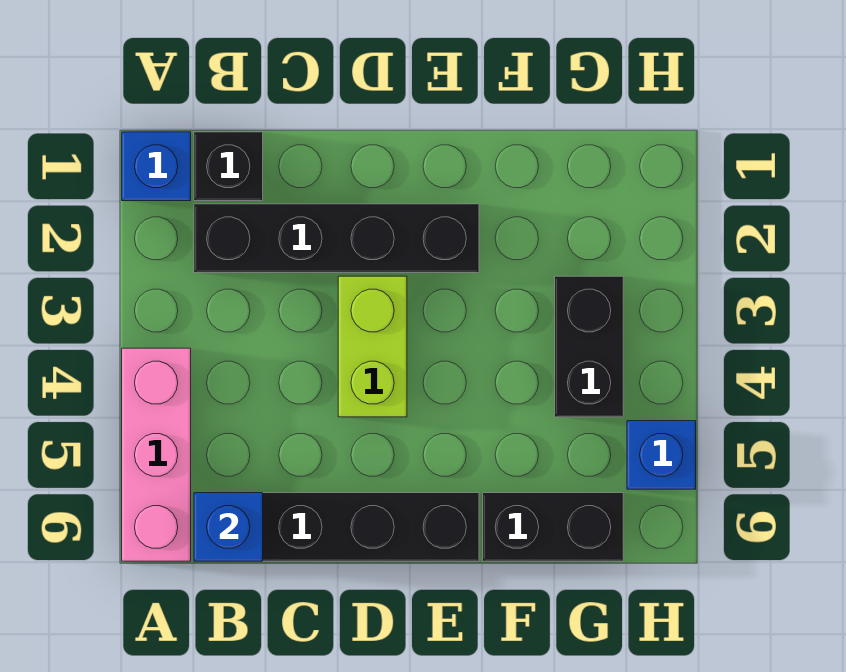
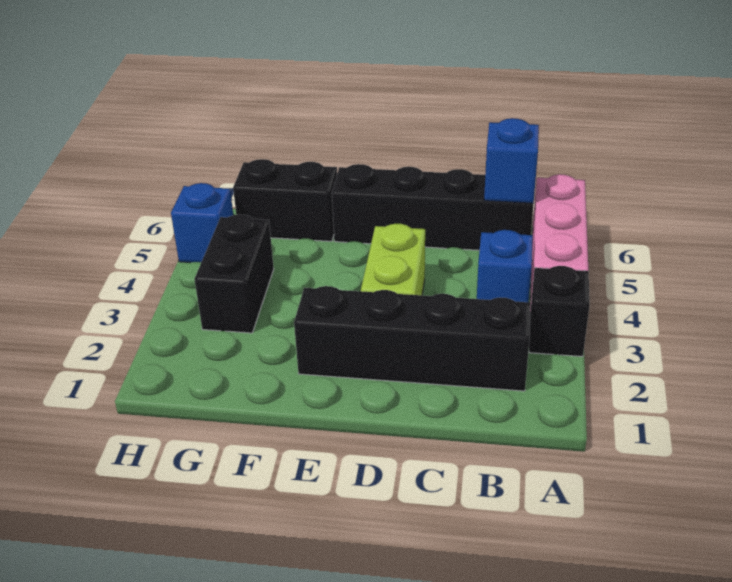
blue 1x1 brick [122,132,191,201] -> blue 1x1 brick moved to [477,230,533,302]
black 1x1 brick [194,132,263,201] -> black 1x1 brick moved to [529,266,590,357]

